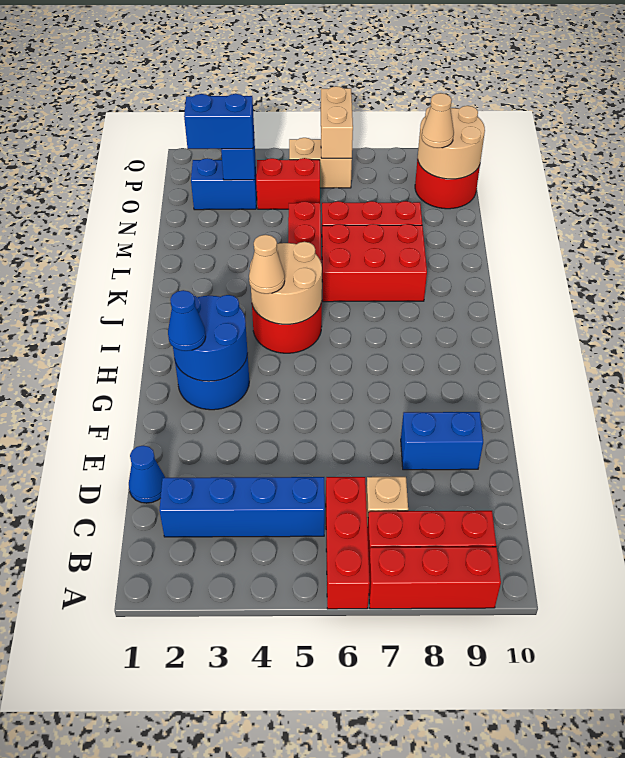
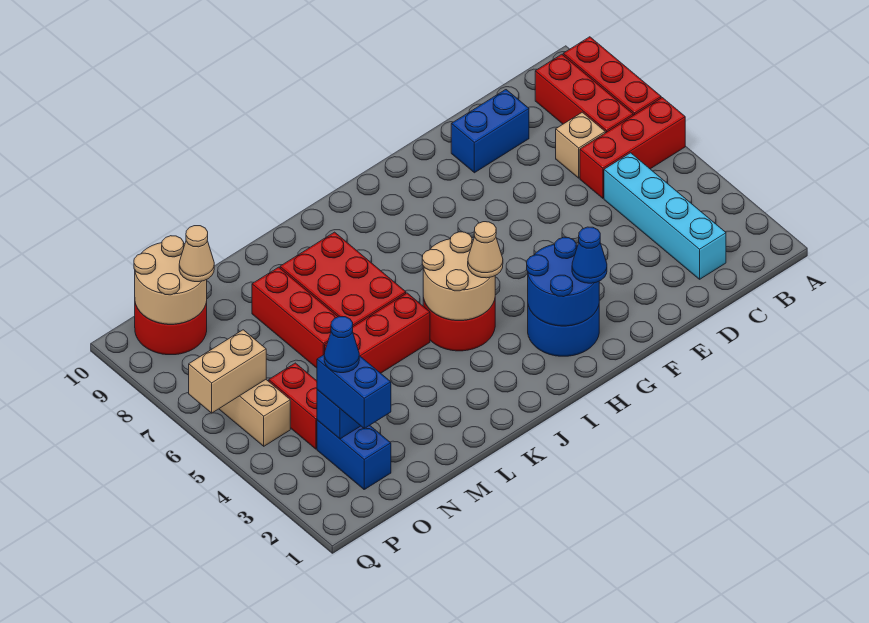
blue 1x4 brick [159,477,325,537] -> cyan 1x4 brick [604,153,726,279]
blue 1x1 cone [129,446,165,503] -> blue 1x1 cone moved to [324,317,359,373]
blue 1x2 brick [401,412,483,470] -> blue 1x2 brick turned to [451,90,529,173]

